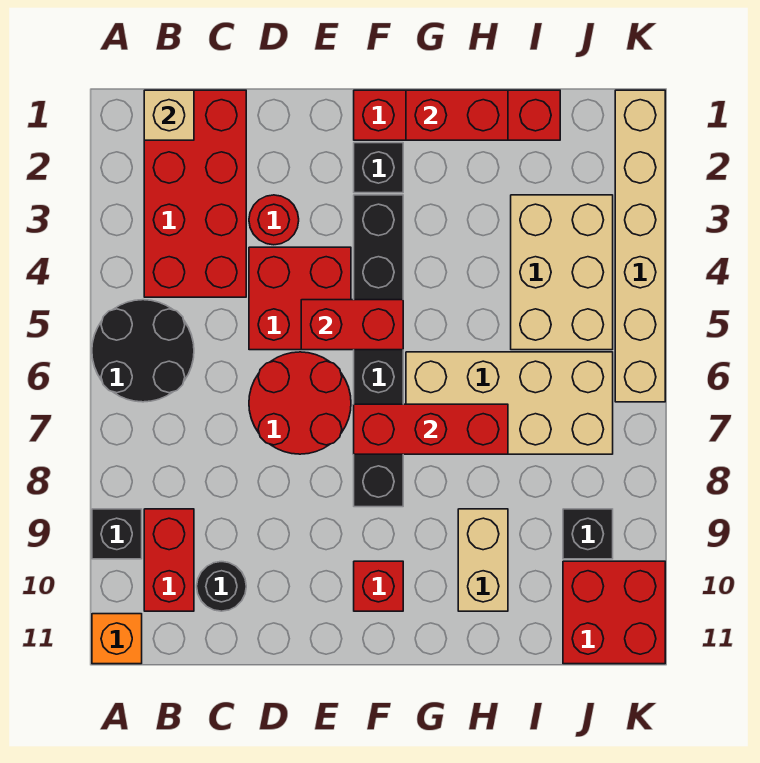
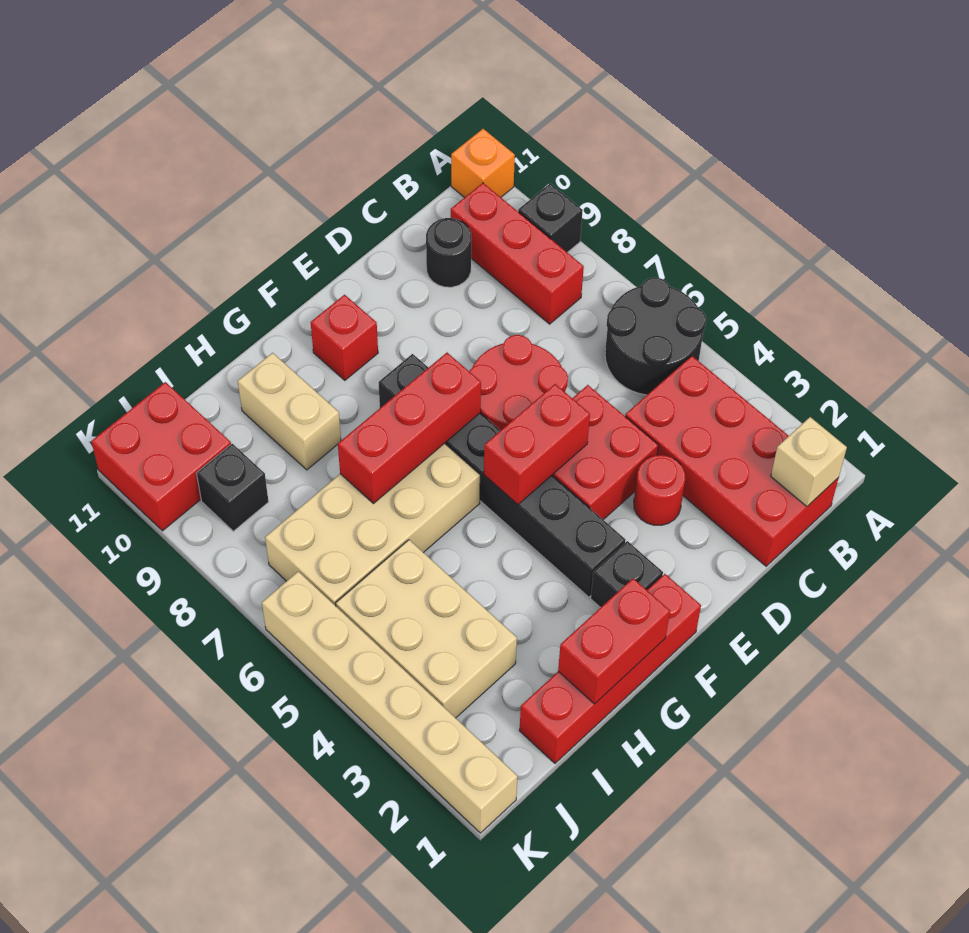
red 1x2 brick [144,509,194,611] -> red 1x3 brick [451,183,584,324]

